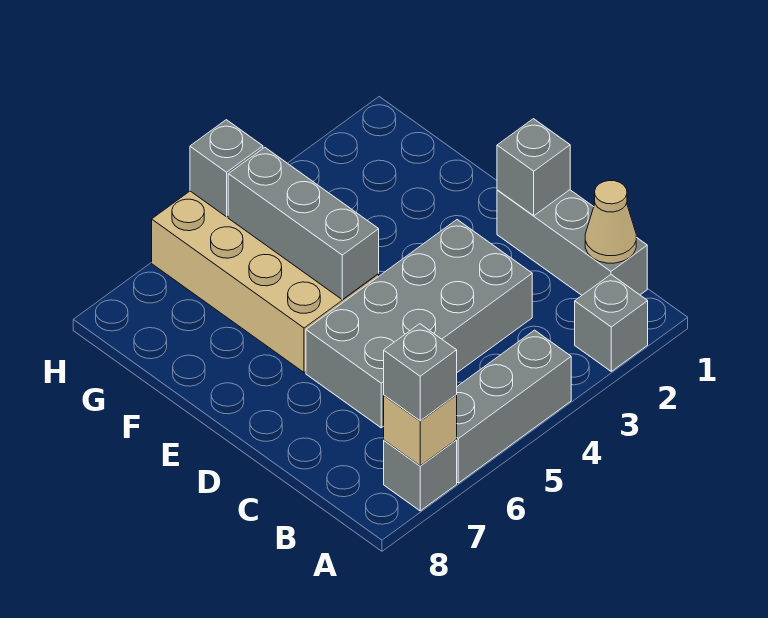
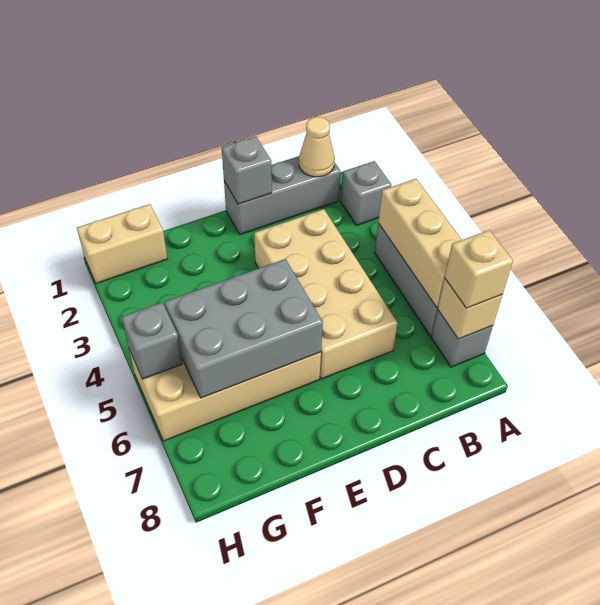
none -> tan 1x3 brick [378,179,462,307]
grey 1x1 brick [384,324,457,421] -> tan 1x1 brick [445,230,513,308]
grey 2x4 brick [306,220,532,428] -> tan 2x4 brick [254,209,398,379]
grey 1x3 brick [228,147,379,299] -> grey 2x3 brick [165,259,323,398]
none -> tan 1x2 brick [77,204,167,283]

